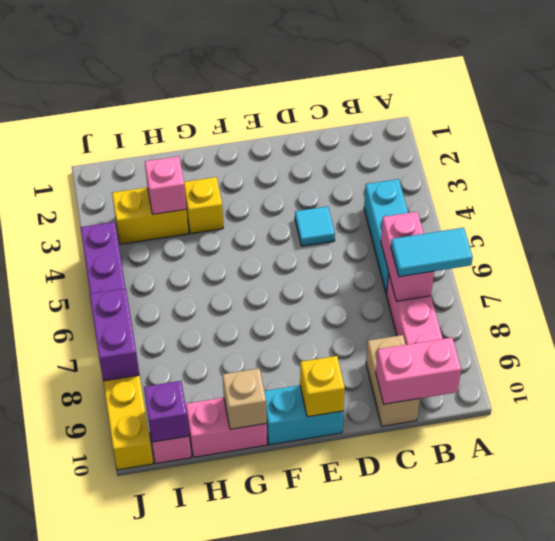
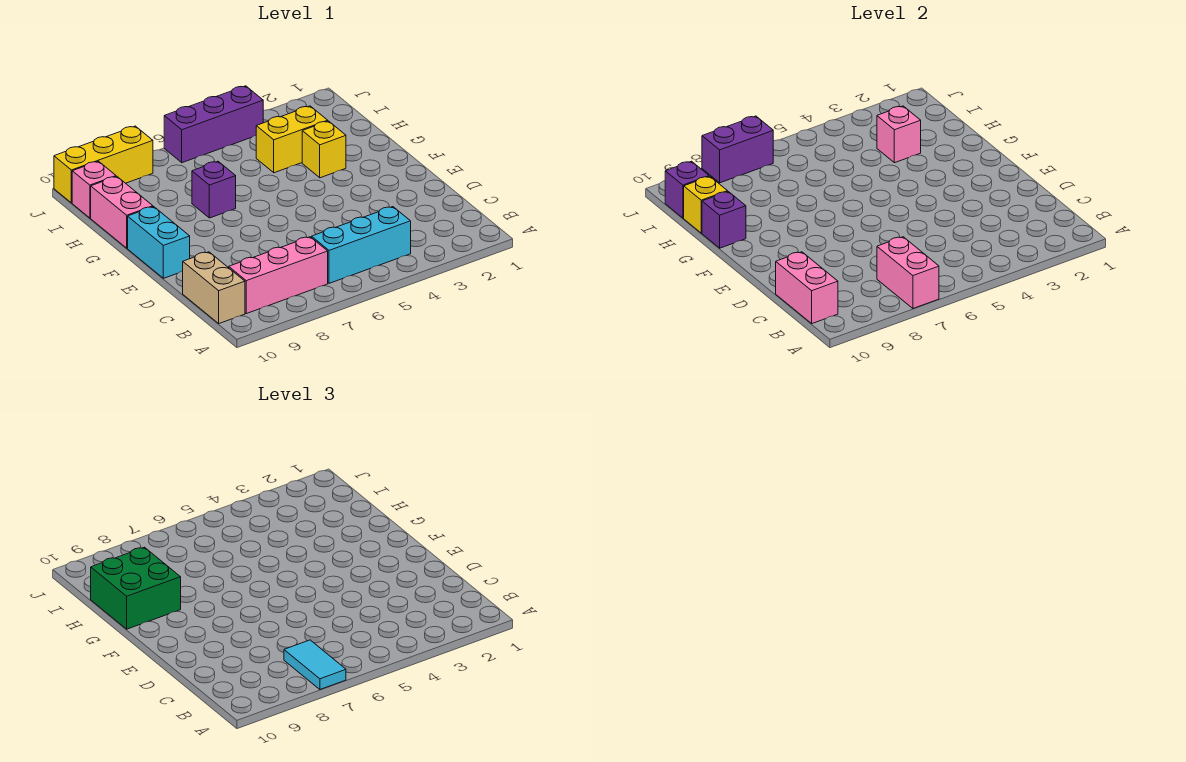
pink 1x2 brick [381,212,434,301] -> pink 1x2 brick turned to [877,237,939,308]
tan 1x2 brick [366,335,420,426] -> tan 1x2 brick turned to [183,252,245,323]
cyan 1x1 tile [295,206,335,246] -> none
yellow 1x1 brick [300,356,345,417] -> yellow 1x1 brick moved to [684,177,728,233]
none -> purple 1x1 brick [192,161,236,218]
none -> green 2x2 brick [91,547,181,629]
tan 1x1 brick [222,368,267,429] -> purple 1x1 brick [702,192,746,248]
yellow 1x2 brick [112,187,188,244] -> yellow 1x2 brick turned to [256,106,328,173]

